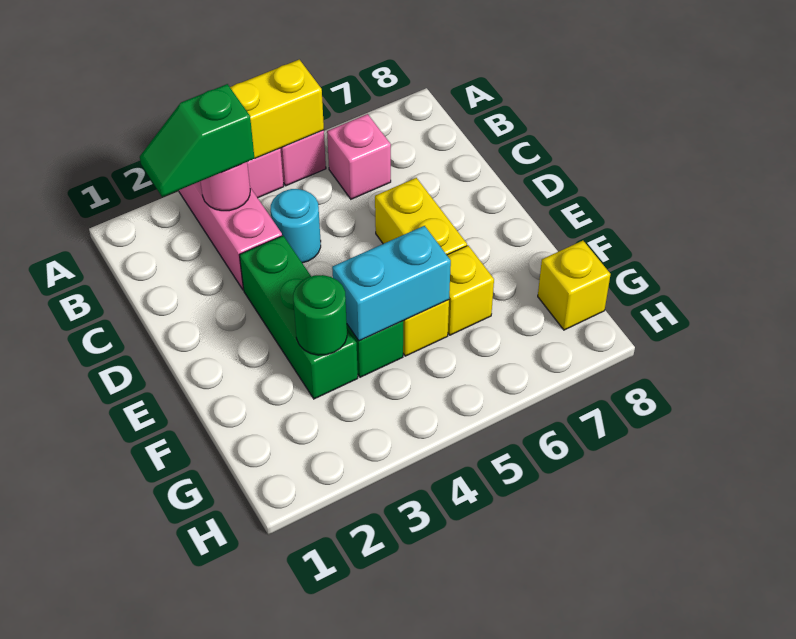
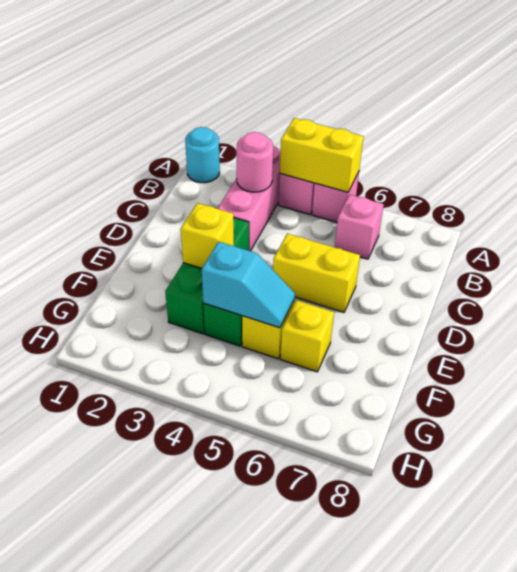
green 1x2 slope [140,84,255,197] -> none
cyan 1x1 round brick [271,189,321,263] -> cyan 1x1 round brick moved to [185,127,220,183]
yellow 1x2 brick [375,178,467,255] -> yellow 1x2 brick turned to [273,234,360,312]
green 1x1 round brick [293,275,347,355] -> none
cyan 1x2 brick [332,226,451,341] -> cyan 1x2 slope [202,242,295,328]
yellow 1x1 brick [538,241,611,330] -> yellow 1x1 brick moved to [181,203,234,268]

